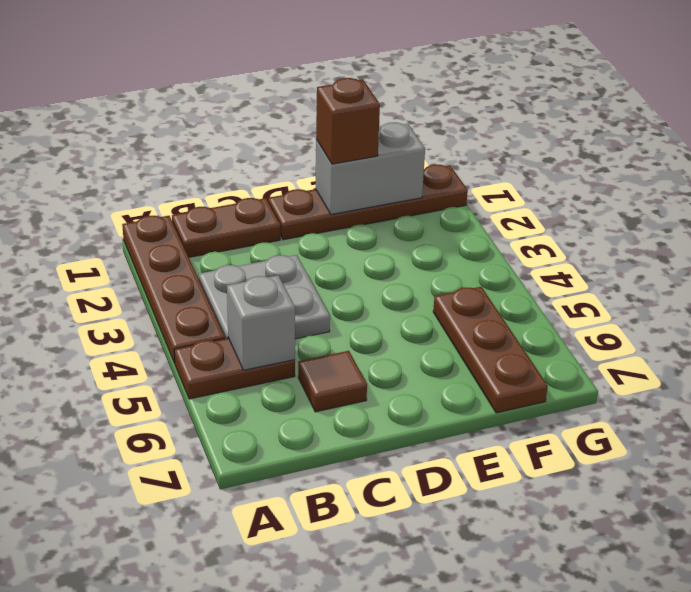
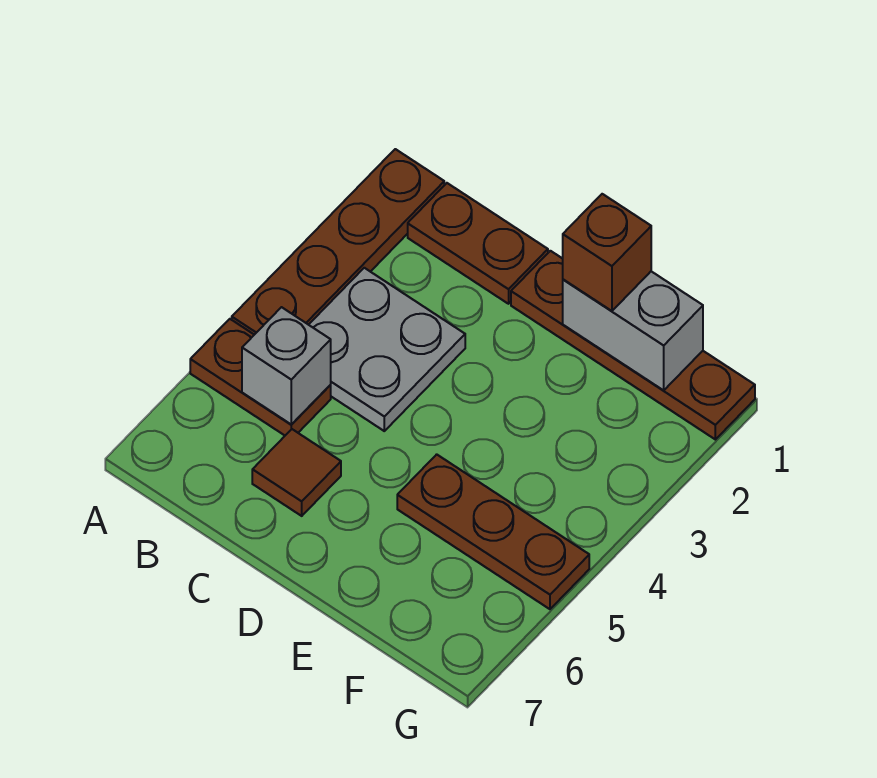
brown 1x3 plate [433,287,548,413] -> brown 1x3 plate turned to [397,454,589,609]

